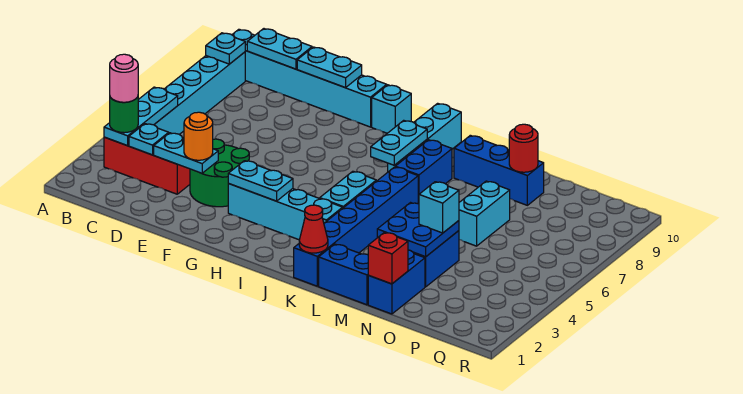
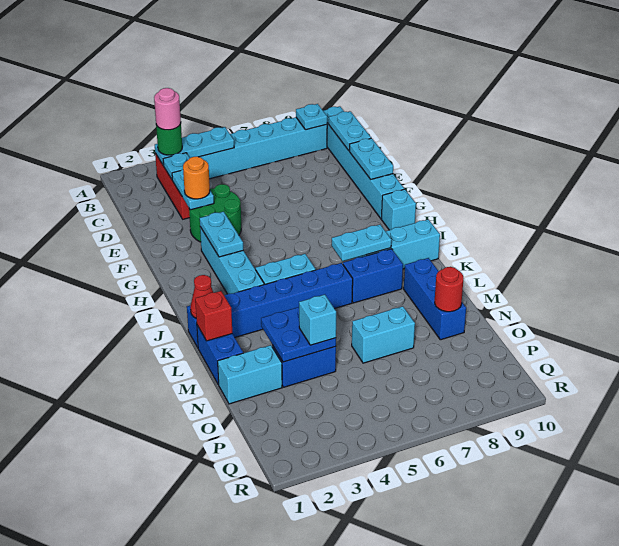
blue 1x2 brick [368,250,425,314] -> cyan 1x2 brick [218,345,282,404]
red 1x1 brick [368,232,408,284] -> red 1x1 brick moved to [195,291,232,341]

